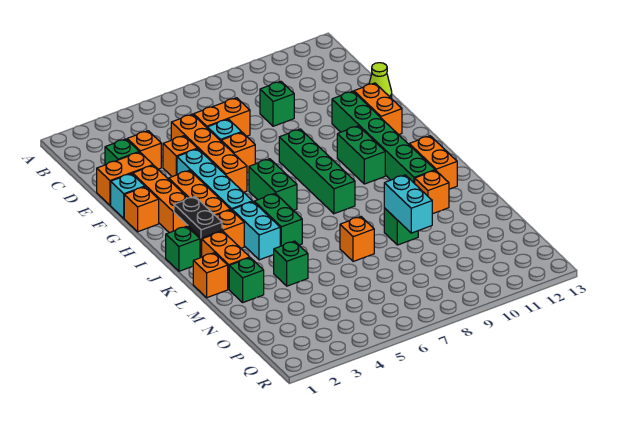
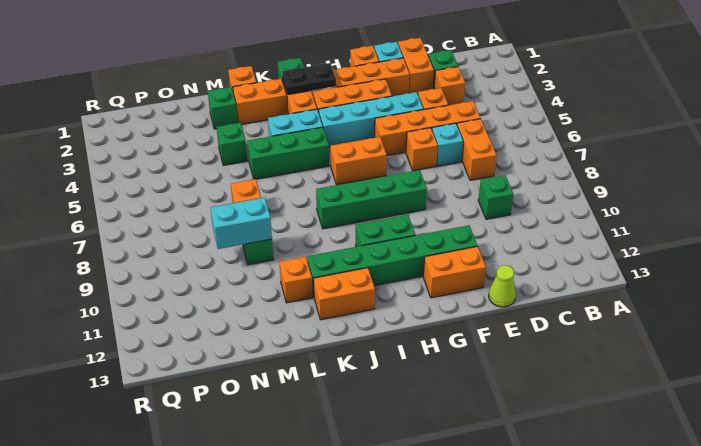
green 1x2 brick [249,159,297,211] -> orange 1x2 brick [330,137,387,185]
green 1x2 brick [254,193,302,246] -> green 1x3 brick [247,127,329,179]

